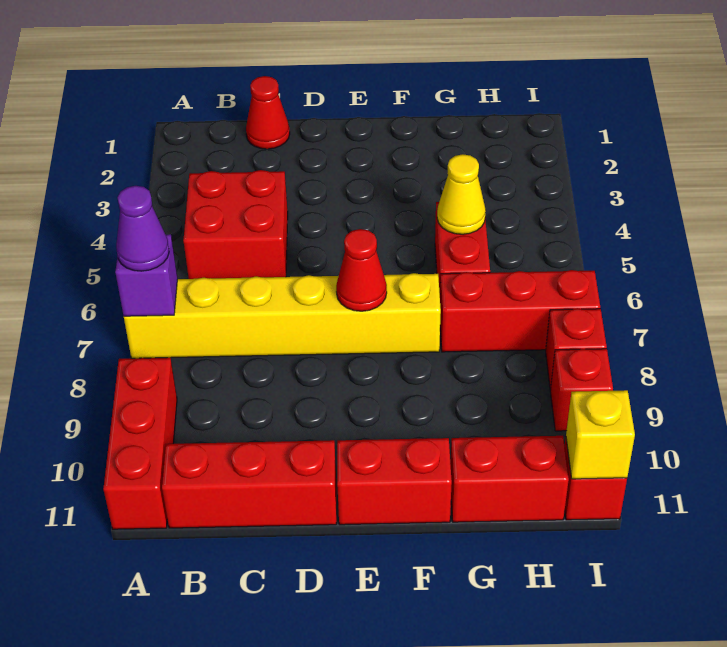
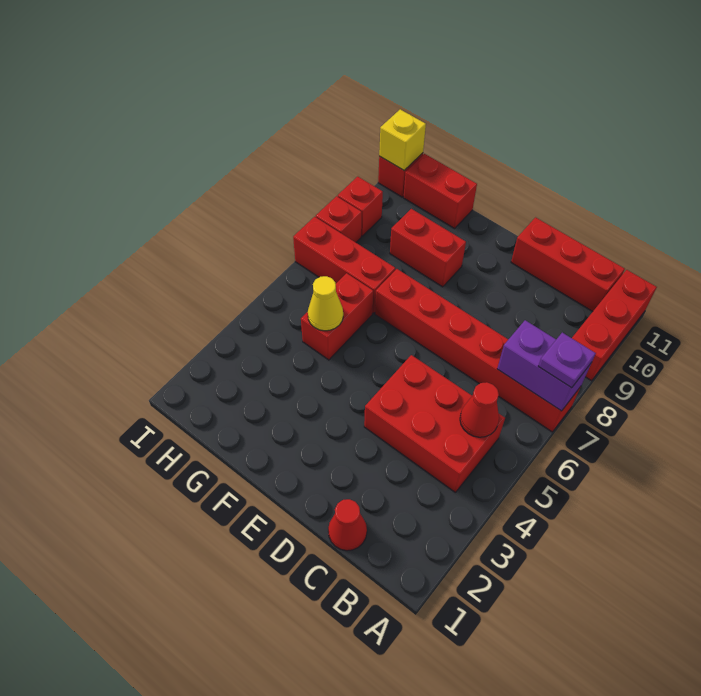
yellow 1x6 brick [124,273,441,358] -> red 1x6 brick [375,269,580,432]
purple 1x1 brick [115,234,177,316] -> purple 1x2 brick [497,320,592,411]
purple 1x1 cone [116,186,169,271] -> purple 1x1 plate [538,333,596,388]
red 2x2 brick [183,170,288,279] -> red 2x3 brick [364,355,505,493]
red 1x1 cone [336,229,387,311] -> red 1x1 cone moved to [460,382,499,437]
red 1x2 brick [337,438,452,525] -> red 1x2 brick moved to [390,209,466,287]

